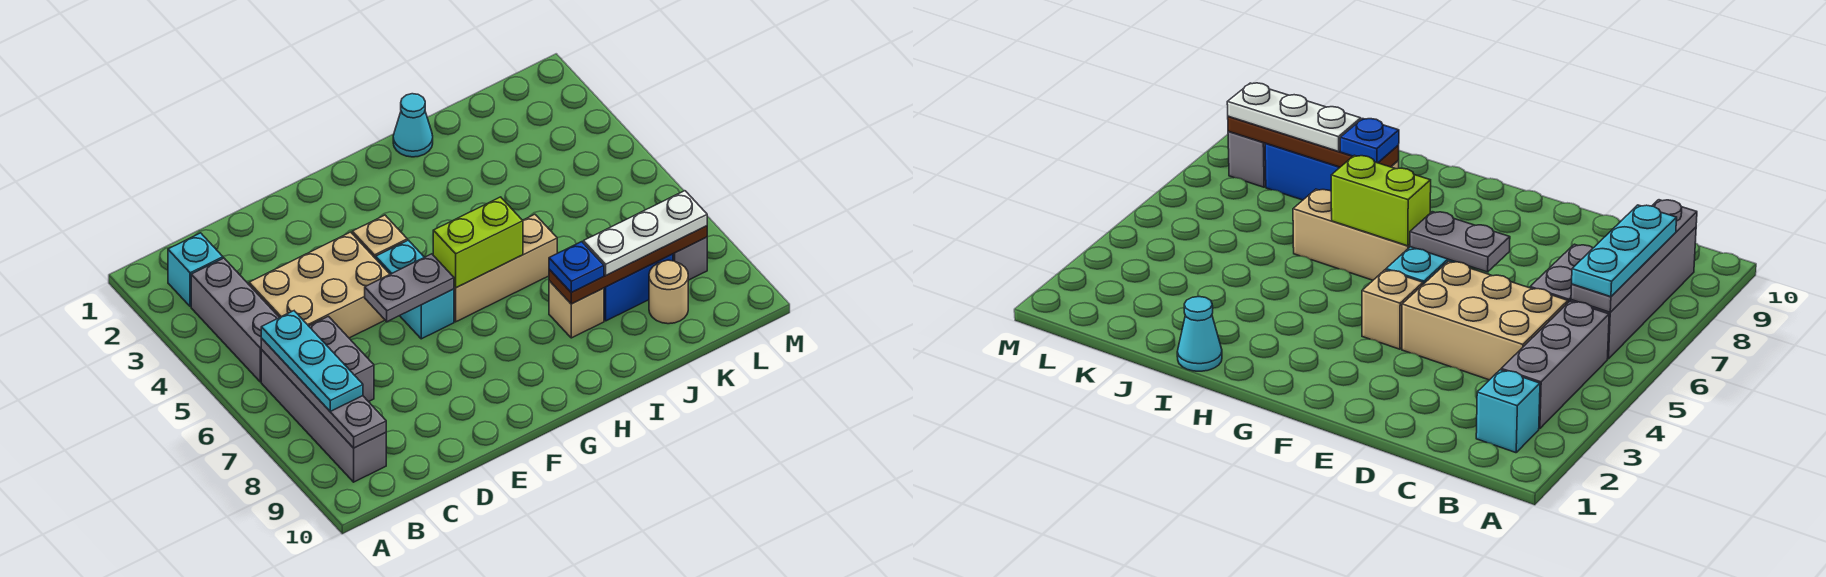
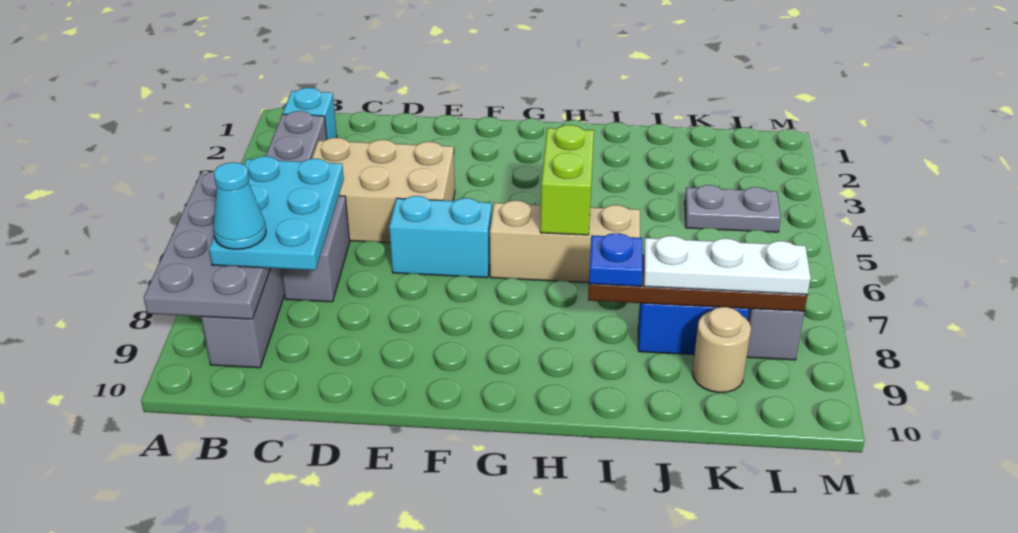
grey 1x4 plate [261,338,386,448] -> grey 2x4 plate [144,171,271,319]
cyan 1x3 plate [261,311,363,411] -> cyan 2x3 plate [209,156,344,270]
grey 1x2 plate [365,254,454,322] -> grey 1x2 plate moved to [685,185,781,232]
tan 1x1 brick [352,215,407,259] -> none
cyan 1x2 brick [376,240,454,339] -> cyan 1x2 brick turned to [389,196,492,278]
lime 1x2 brick [433,197,523,288] -> lime 1x2 brick turned to [540,125,594,235]
cyan 1x1 cone [393,94,433,157] -> cyan 1x1 cone moved to [213,162,266,249]
tan 1x1 brick [549,281,604,338] -> none

